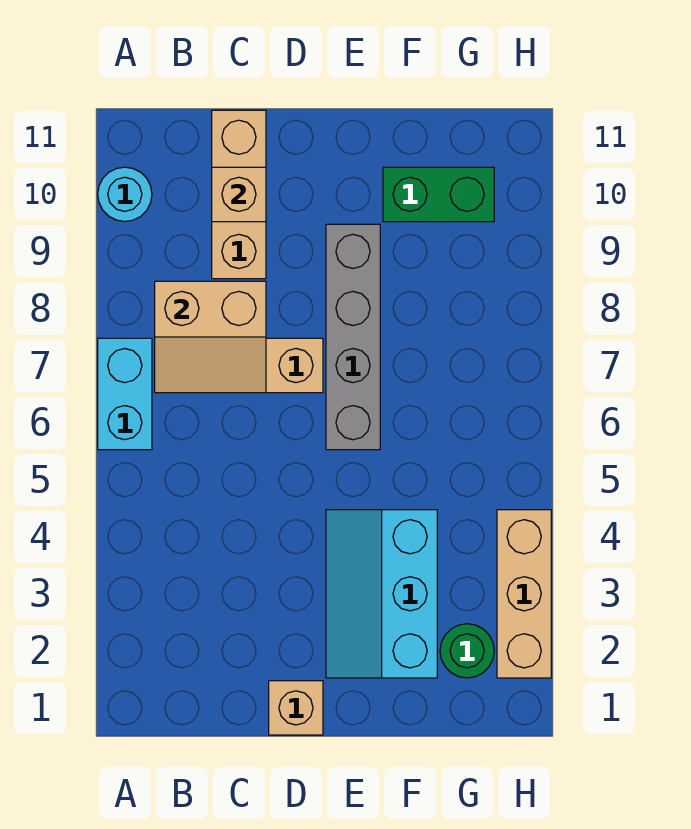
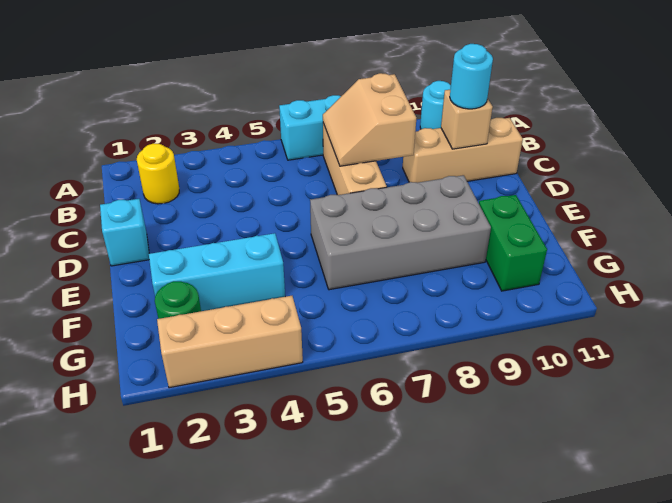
none -> yellow 1x1 round brick [137,143,179,204]
none -> cyan 1x1 round brick [450,44,493,109]
tan 1x1 brick [269,681,323,735] -> cyan 1x1 brick [100,199,149,266]
grey 1x4 brick [326,224,380,450] -> grey 2x4 brick [310,175,491,290]

